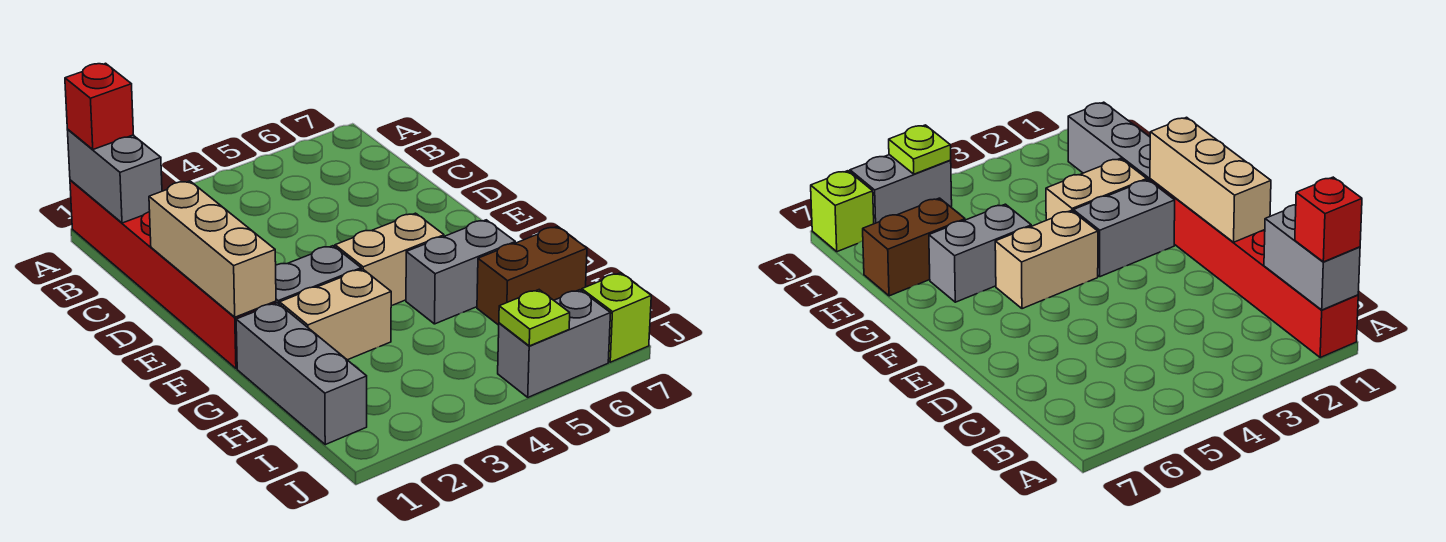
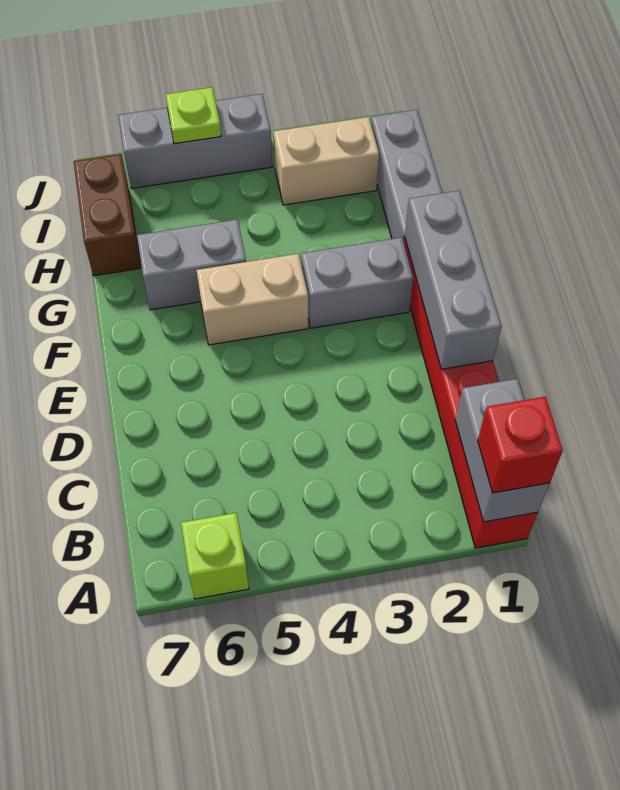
tan 1x3 brick [149,181,276,317] -> grey 1x3 brick [405,191,501,369]
tan 1x2 brick [280,269,391,360] -> tan 1x2 brick moved to [274,117,379,205]
brown 1x2 brick [477,227,587,325] -> brown 1x2 brick turned to [74,154,141,276]
grey 1x2 brick [498,290,611,397] -> grey 1x3 brick [118,94,272,188]
lime 1x1 brick [582,273,651,362] -> lime 1x1 brick moved to [181,513,249,599]

